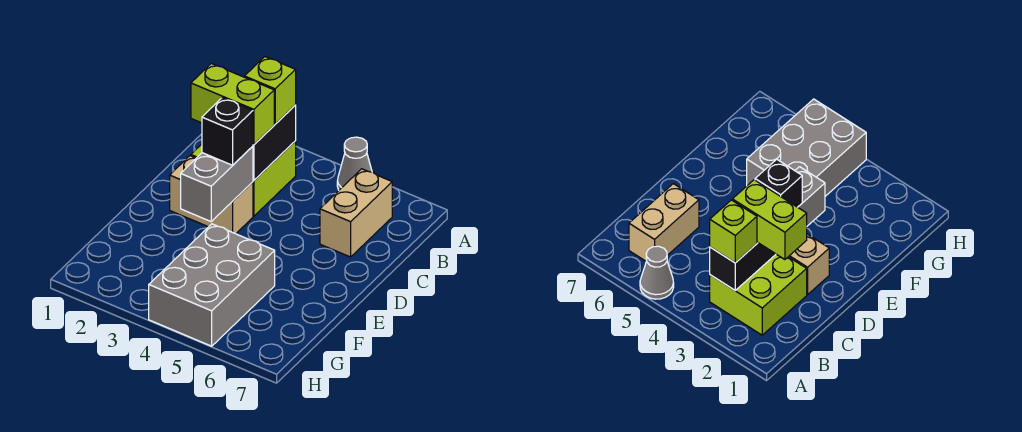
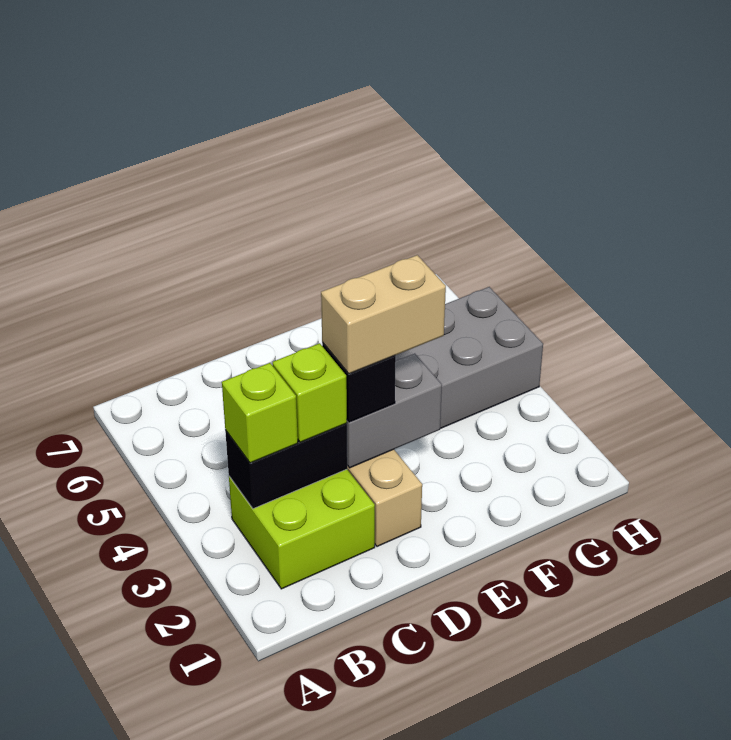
grey 1x1 cone [337,137,372,190] -> none
tan 1x2 brick [320,169,392,257] -> tan 1x2 brick moved to [321,255,446,374]
lime 1x2 brick [191,64,274,145] -> lime 1x1 brick [273,343,347,442]

